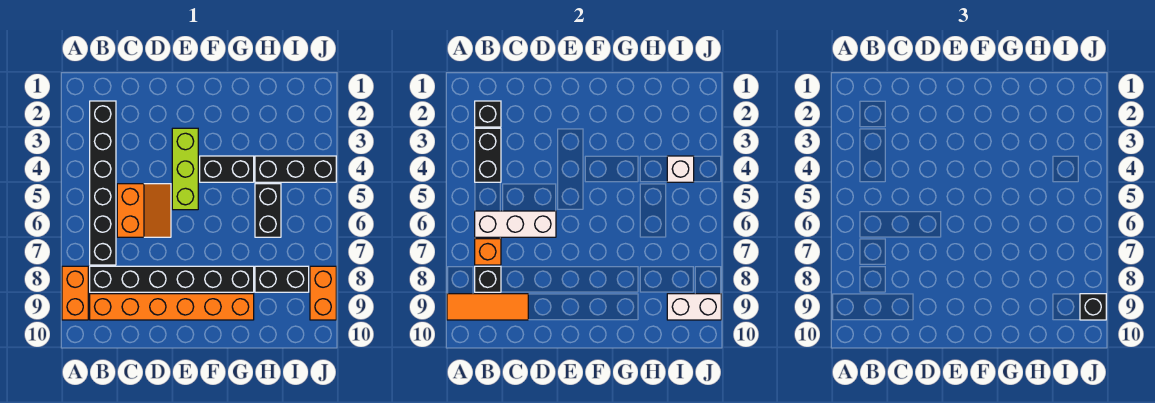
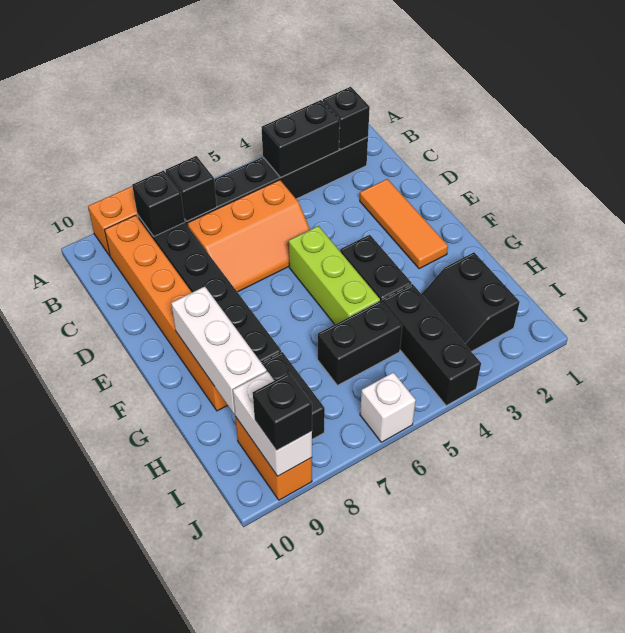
orange 1x3 tile [447,294,528,320] -> orange 1x3 tile moved to [360,179,448,269]
white 1x3 brick [475,211,556,237] -> white 1x3 brick moved to [171,286,267,414]
orange 1x1 brick [475,239,501,265] -> black 1x1 brick [165,156,217,221]
orange 2x2 slope [117,184,171,237] -> orange 2x3 slope [187,180,310,292]
lime 1x3 brick [172,128,198,210] -> lime 1x3 brick turned to [289,226,380,324]
none -> black 2x2 slope [422,252,520,352]
white 1x1 brick [667,156,694,182] -> white 1x1 brick moved to [360,372,416,442]
orange 1x2 brick [310,266,336,320] -> orange 1x2 brick turned to [236,418,312,500]

